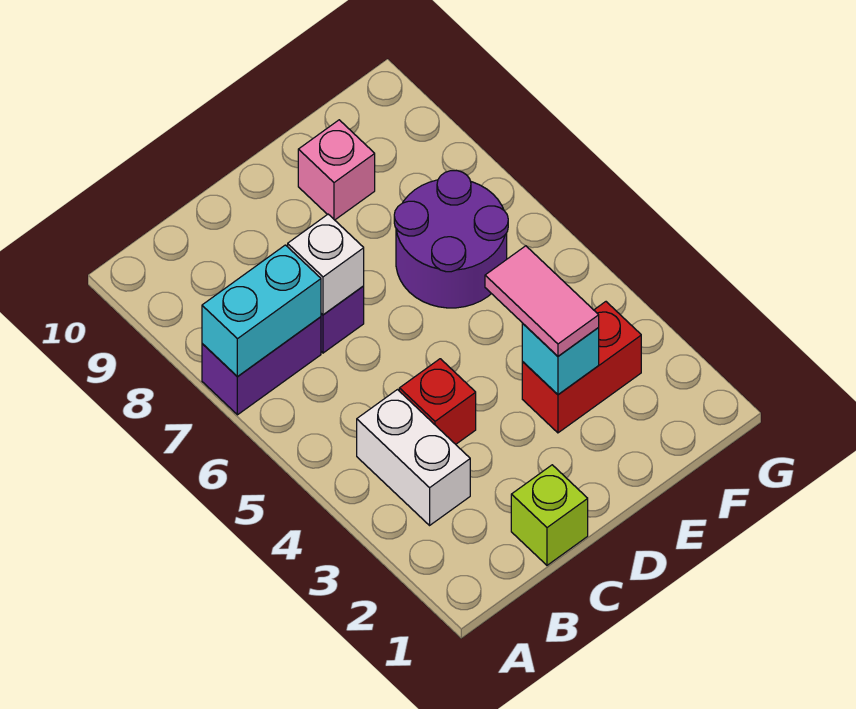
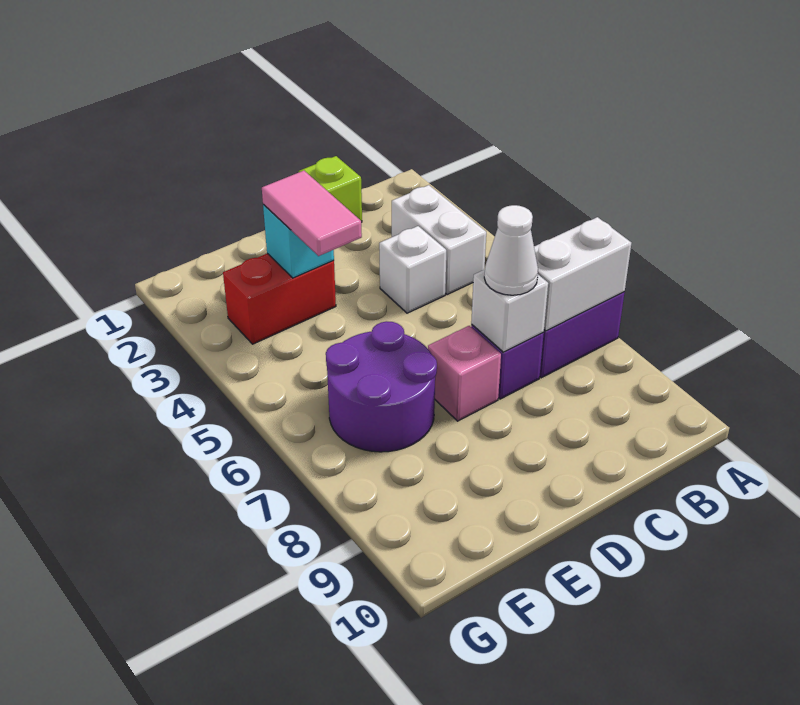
cyan 1x2 brick [202,245,321,376] -> white 1x2 brick [534,217,631,331]
red 1x1 brick [399,359,476,444] -> white 1x1 brick [379,226,446,313]
none -> white 1x1 cone [484,205,538,295]
pink 1x1 brick [298,120,375,220] -> pink 1x1 brick moved to [428,326,501,421]

